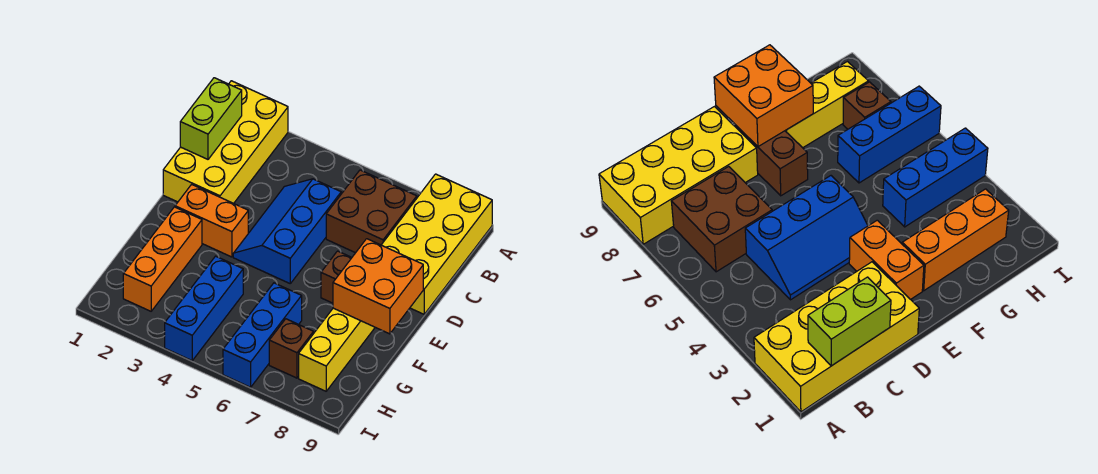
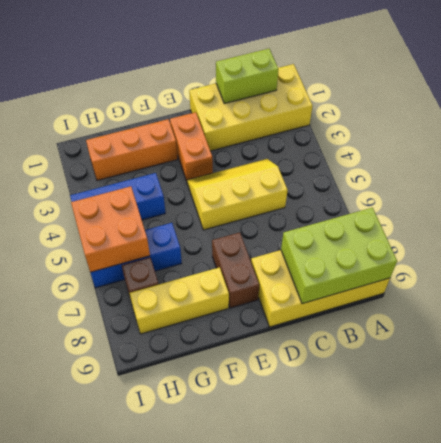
none -> lime 2x3 brick [281,208,397,304]
brown 2x2 brick [326,170,417,253] -> none
blue 2x3 slope [233,179,341,283] -> yellow 2x3 slope [187,159,288,230]
orange 2x2 brick [333,239,423,334] -> orange 2x2 brick moved to [71,186,150,272]

